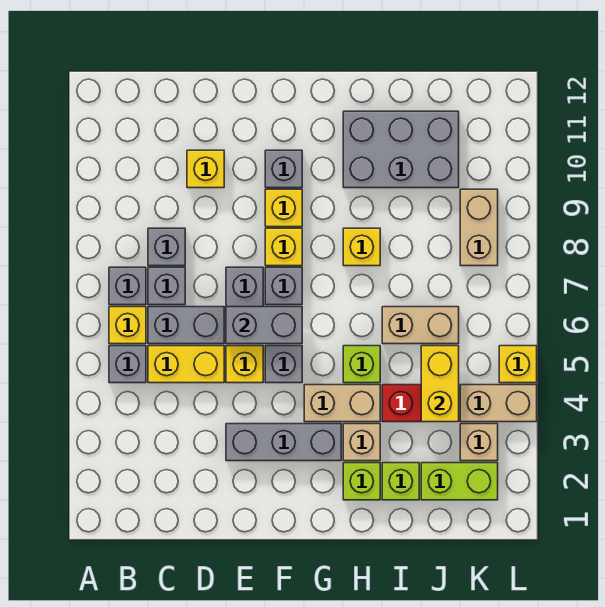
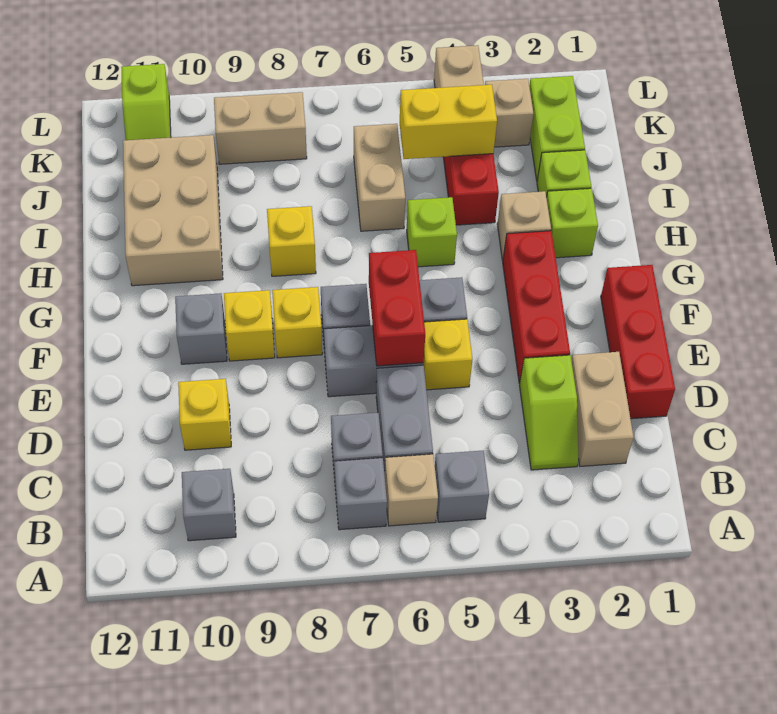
yellow 1x1 brick [109,307,146,344] -> tan 1x1 brick [384,454,438,526]
none -> lime 1x2 slope [520,355,578,470]
yellow 1x2 brick [148,346,224,383] -> none
grey 1x1 brick [148,228,185,266] -> grey 1x1 brick moved to [182,469,236,541]
none -> red 1x3 brick [601,265,675,419]
grey 1x3 brick [226,424,341,461] -> red 1x3 brick [503,231,570,383]
grey 1x2 brick [226,307,302,344] -> red 1x2 brick [369,250,425,366]
tan 1x2 brick [304,385,380,422] -> tan 1x2 brick moved to [572,352,634,466]
grey 2x3 brick [343,111,459,188] -> tan 2x3 brick [123,135,223,286]
none -> lime 1x2 slope [121,64,171,140]
yellow 1x1 brick [499,346,537,383] -> none

